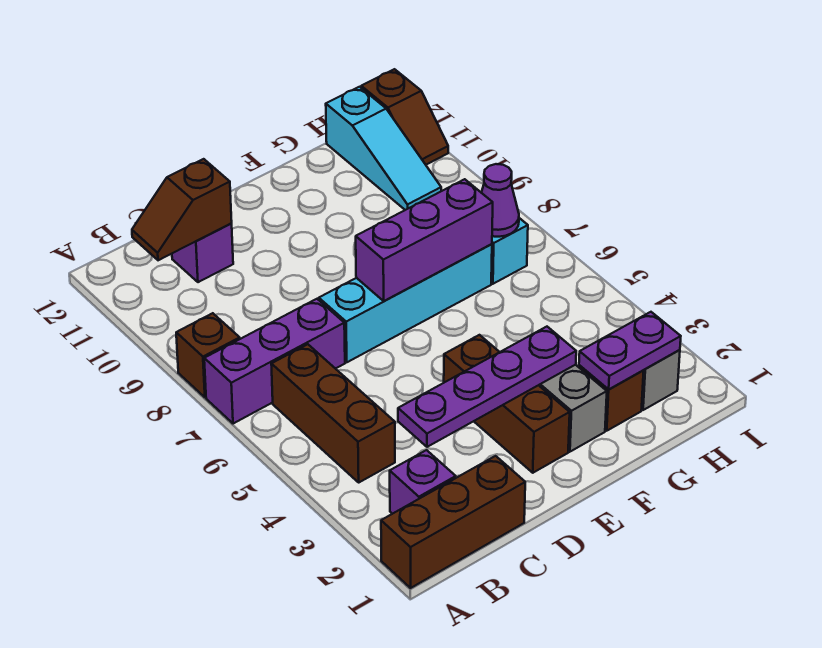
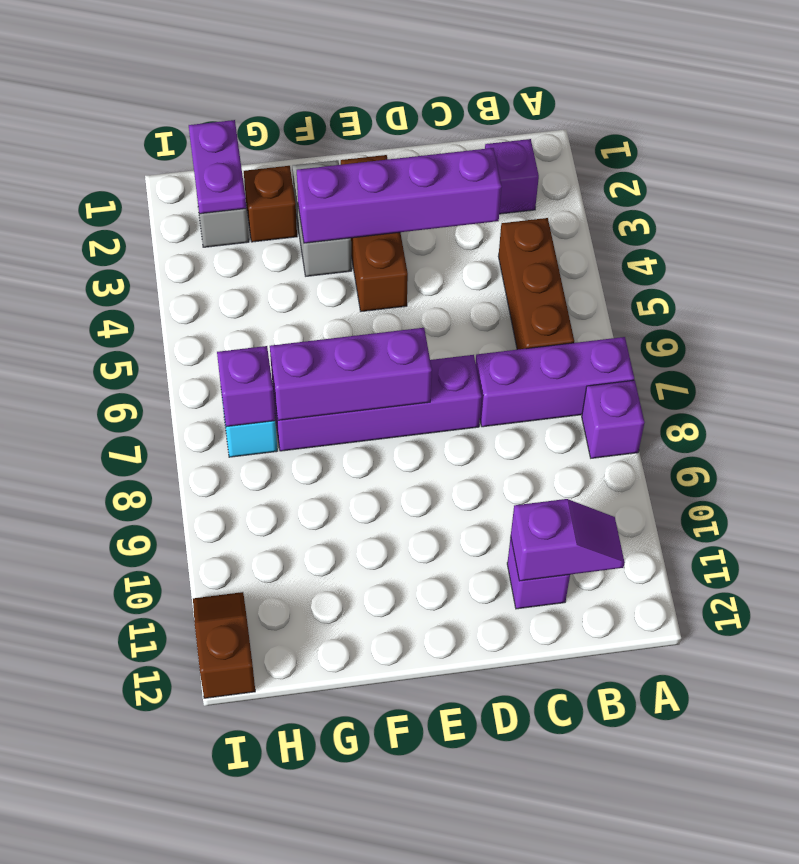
brown 1x3 brick [381,456,525,588] -> none
brown 1x1 brick [176,313,240,397] -> purple 1x1 brick [582,380,644,458]
brown 1x2 slope [132,159,232,260] -> purple 1x2 slope [511,499,625,581]
purple 1x4 plate [398,327,576,447] -> purple 1x4 brick [297,148,502,243]
cyan 1x4 brick [319,244,492,362] -> purple 1x4 brick [272,355,482,451]
purple 1x2 plate [579,312,681,390] -> purple 1x2 plate turned to [189,120,246,214]
purple 1x1 cone [481,164,519,237] -> purple 1x1 brick [217,346,275,427]
cyan 1x3 slope [326,87,441,210] -> none

